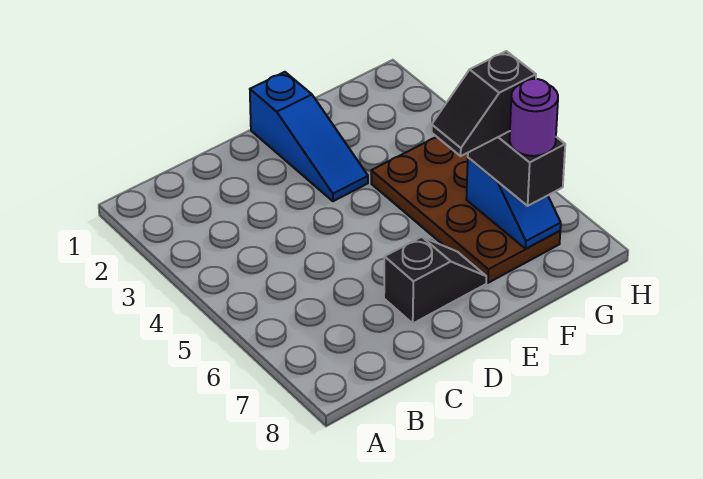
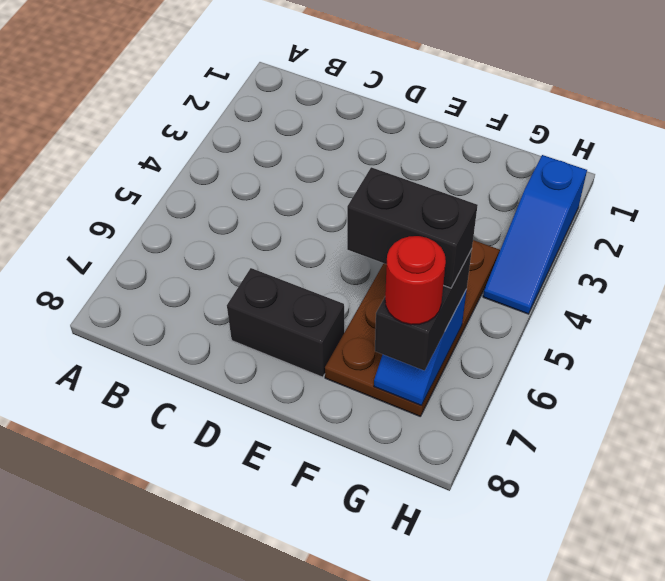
black 1x2 slope [384,237,486,323] -> black 1x2 brick [227,268,344,377]
blue 1x3 slope [250,72,368,201] -> blue 1x3 slope moved to [483,155,587,314]
black 1x2 slope [432,51,536,156] -> black 1x2 brick [347,167,478,288]
purple 1x1 round brick [509,79,558,156] -> red 1x1 round brick [385,236,446,325]

